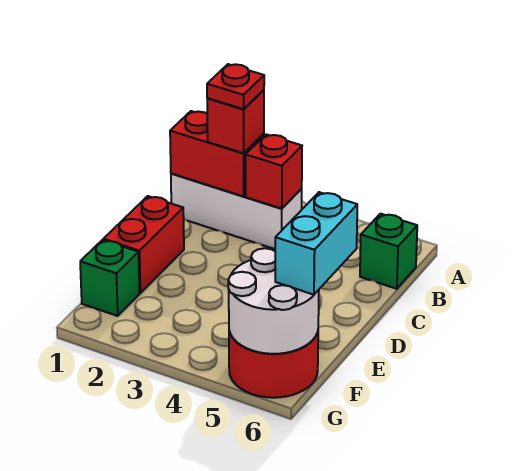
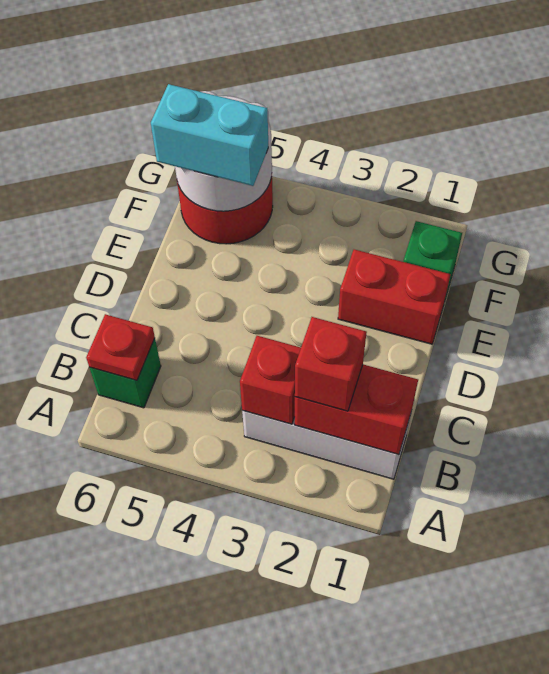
red 1x1 plate [207,64,264,109] -> red 1x1 plate moved to [86,314,155,380]
red 1x2 brick [104,196,184,293] -> red 1x2 brick turned to [338,249,451,344]
cyan 1x2 brick [275,192,357,295] -> cyan 1x2 brick turned to [151,84,268,186]

